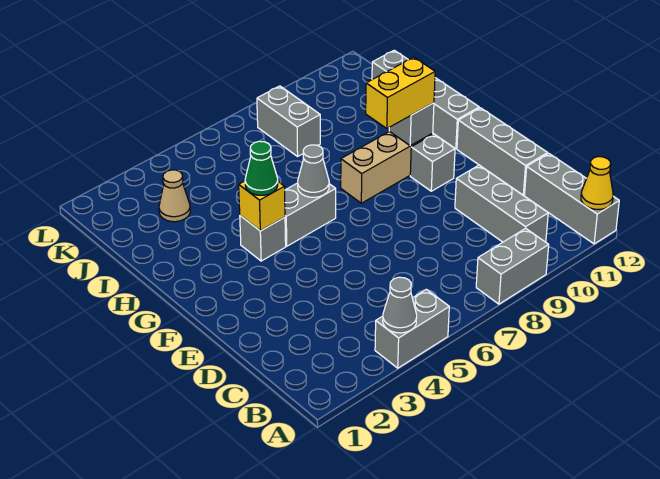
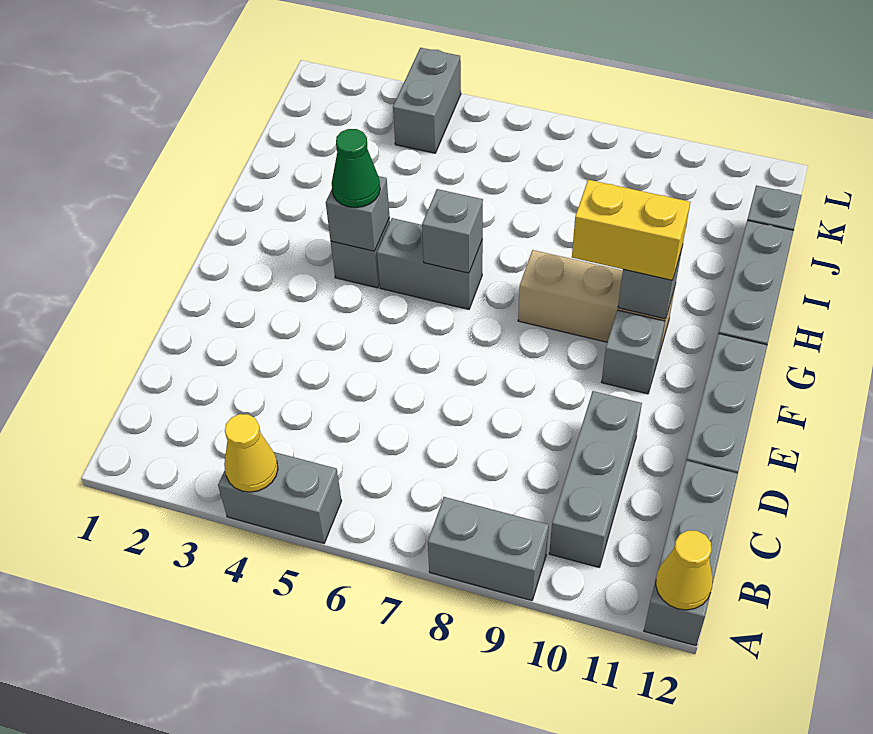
grey 1x1 cone [383,277,417,333] -> yellow 1x1 cone [224,414,278,492]
yellow 1x1 brick [239,181,285,231] -> grey 1x1 brick [326,176,390,251]
grey 1x1 cone [298,145,329,197] -> grey 1x1 brick [422,189,483,273]
tan 1x1 cone [159,170,190,222] -> none
grey 1x2 brick [257,86,320,156] -> grey 1x2 brick moved to [393,48,461,153]

